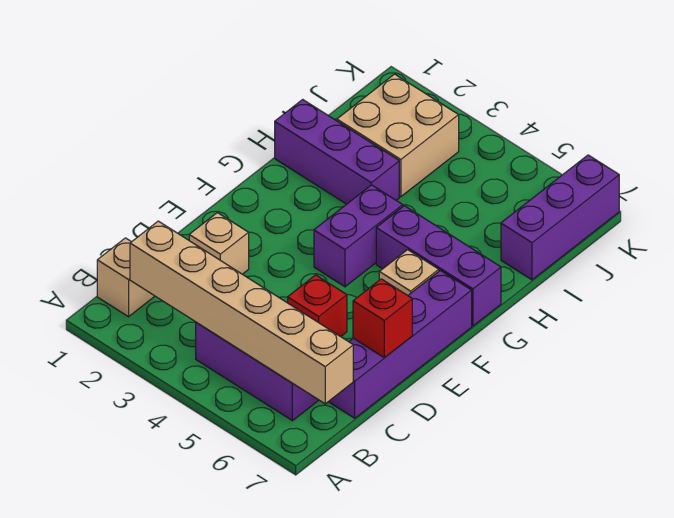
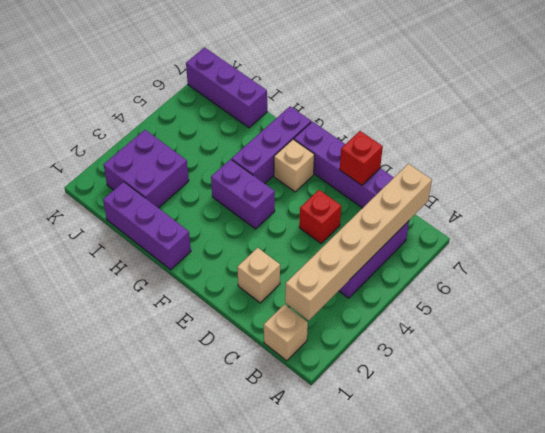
purple 1x3 brick [275,100,399,204] -> purple 1x3 brick turned to [103,182,191,270]
tan 2x2 brick [337,74,459,197] -> purple 2x2 brick [104,130,189,208]

